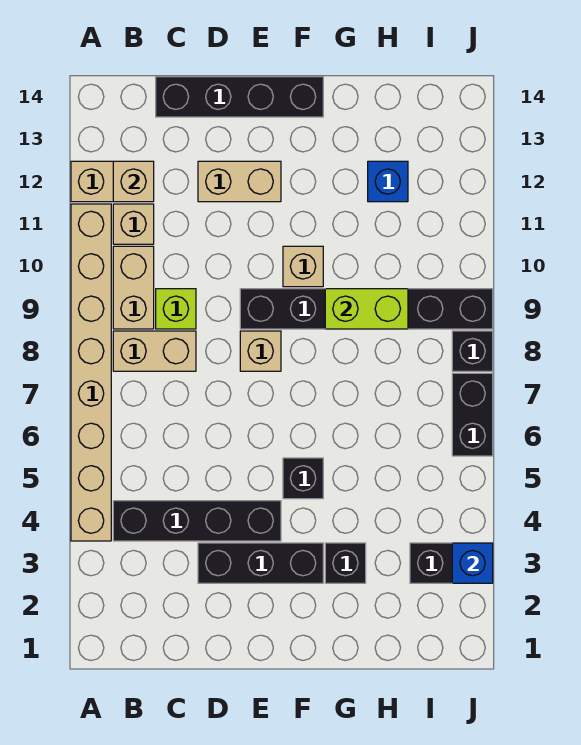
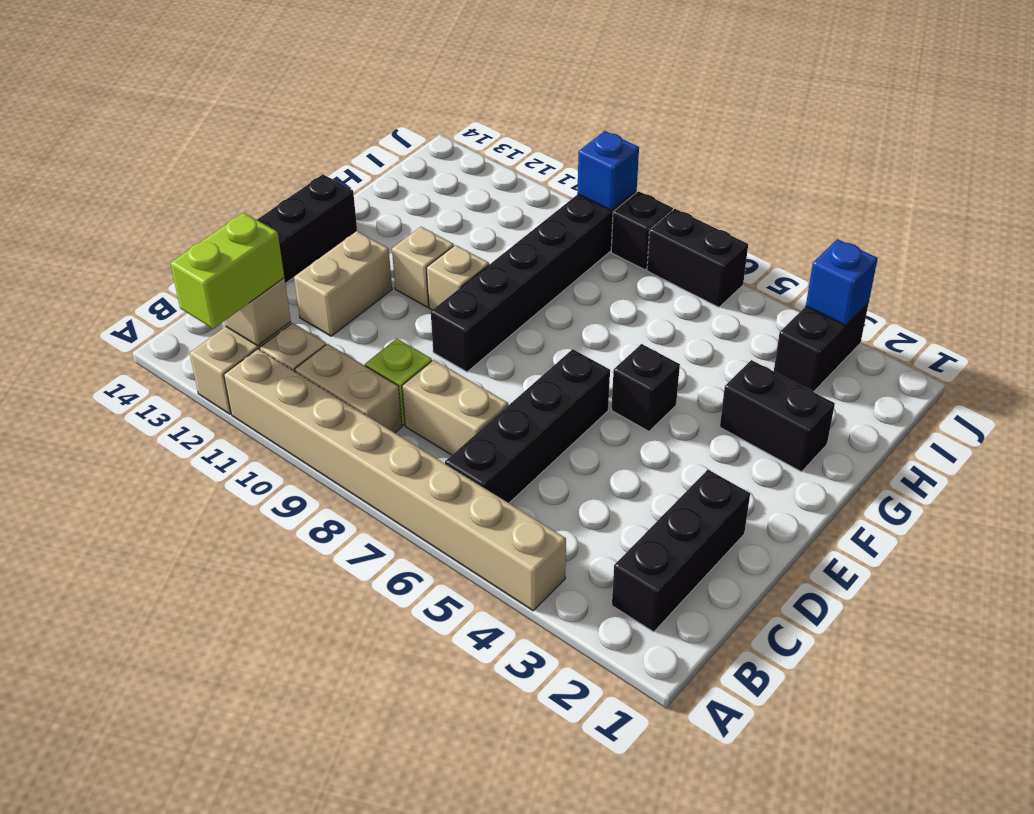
black 1x4 brick [113,501,281,541] -> black 1x4 brick moved to [445,349,610,503]
tan 1x2 brick [113,331,196,371] -> tan 1x2 brick turned to [402,360,508,455]
black 1x3 brick [198,543,323,583] -> black 1x3 brick moved to [612,470,750,632]
tan 1x1 brick [240,331,281,371] -> tan 1x1 brick moved to [392,227,454,307]
black 1x1 brick [325,543,366,583] -> black 1x2 brick [720,360,835,472]
lime 1x2 brick [325,289,408,329] -> lime 1x2 brick moved to [170,213,284,329]
blue 1x1 brick [368,161,408,202] -> blue 1x1 brick moved to [577,131,639,211]

